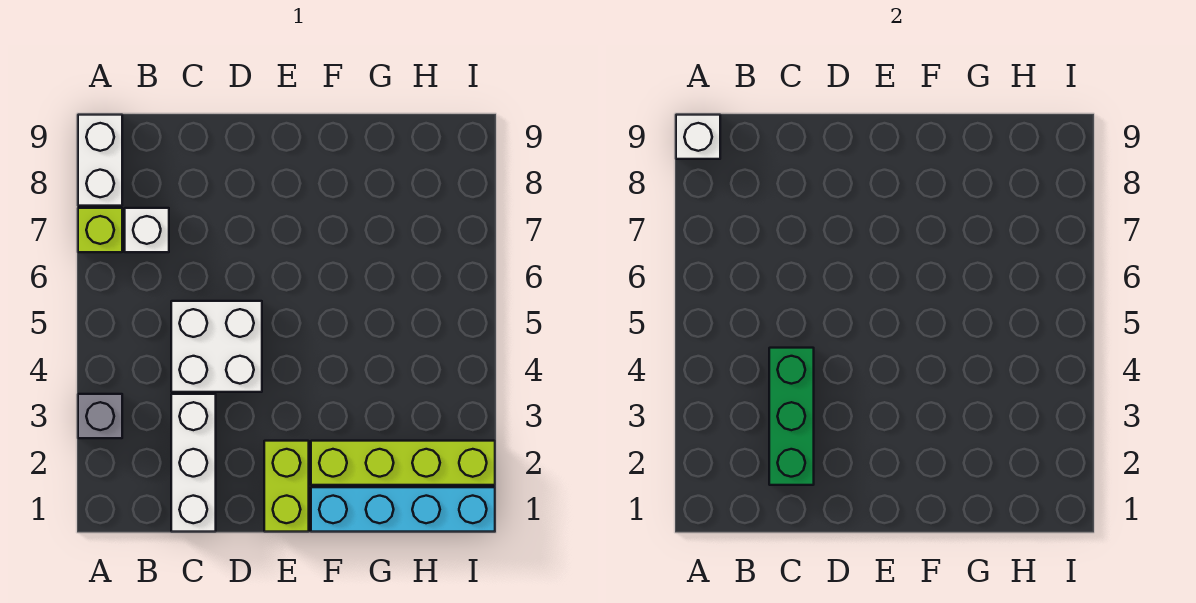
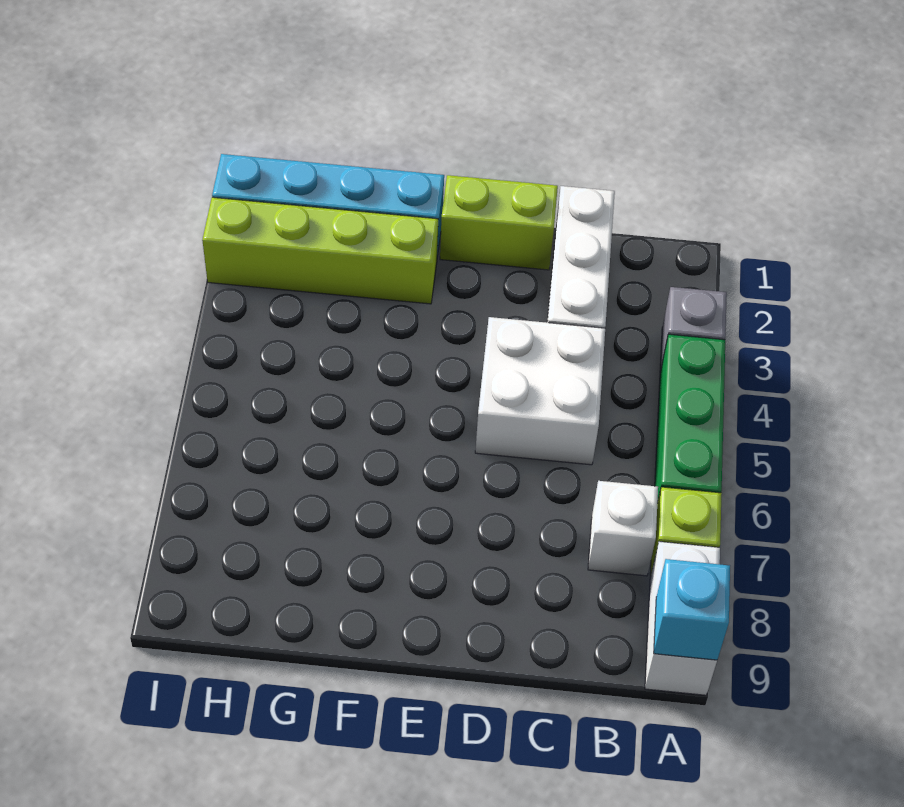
white 1x1 brick [676,115,720,159] -> cyan 1x1 brick [654,559,730,660]
green 1x3 brick [769,348,814,485] -> green 1x3 brick moved to [655,334,725,503]
lime 1x2 brick [264,441,309,532] -> lime 1x2 brick turned to [440,175,558,270]

